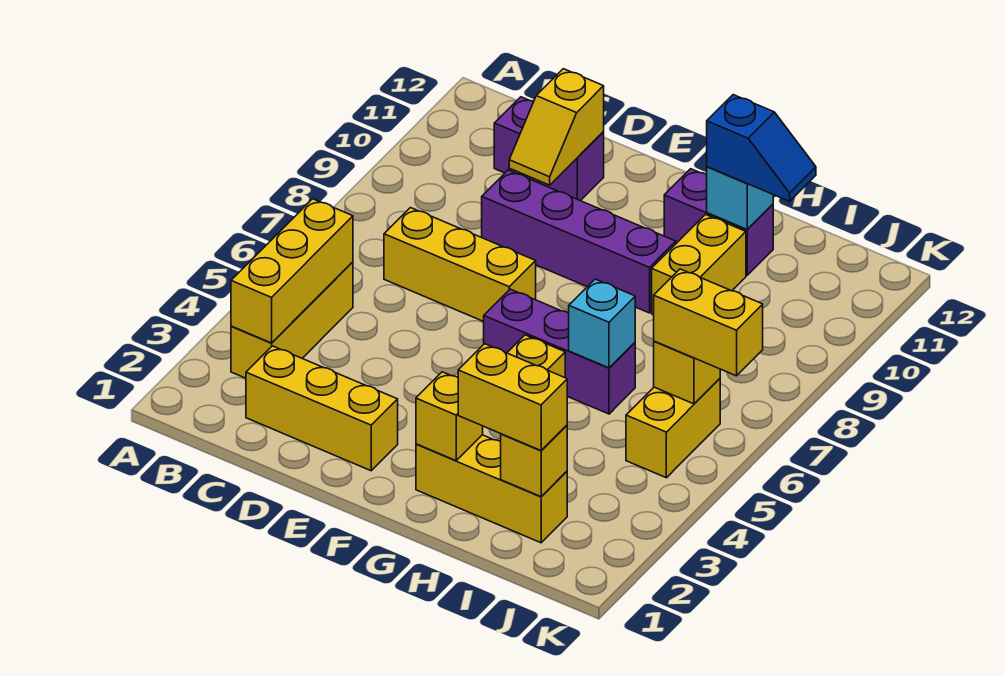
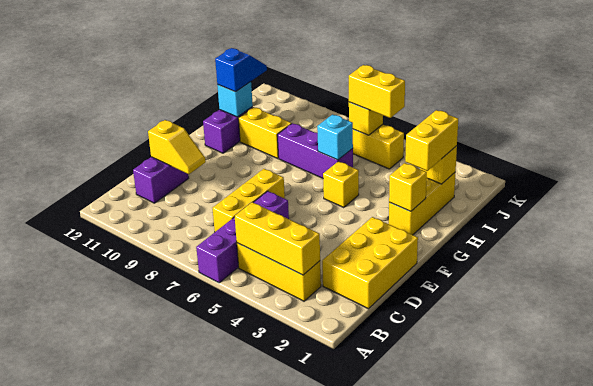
yellow 1x3 brick [246,346,398,471] -> yellow 2x3 brick [322,217,418,309]
purple 1x4 brick [482,170,676,313] -> purple 1x4 brick moved to [196,191,289,283]
purple 1x3 brick [484,289,635,414] -> purple 1x3 brick turned to [277,123,353,178]
yellow 1x2 brick [654,269,763,376] -> yellow 1x2 brick turned to [349,65,405,118]

